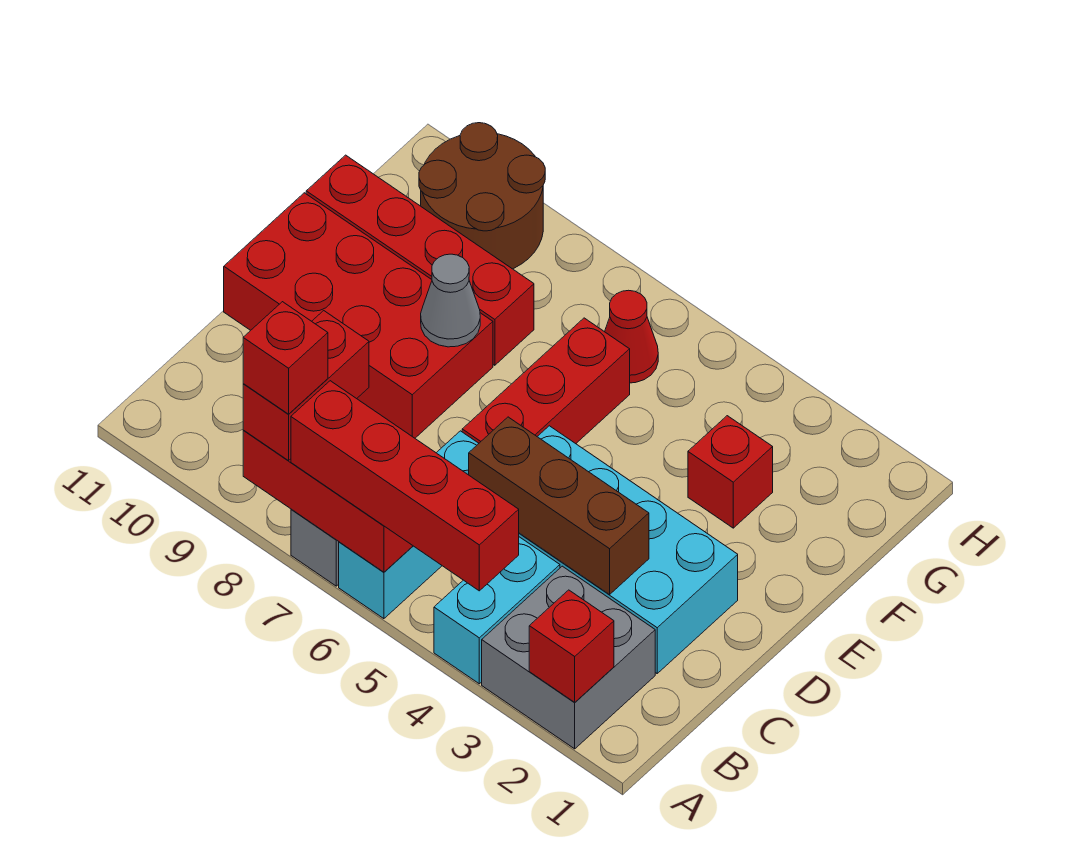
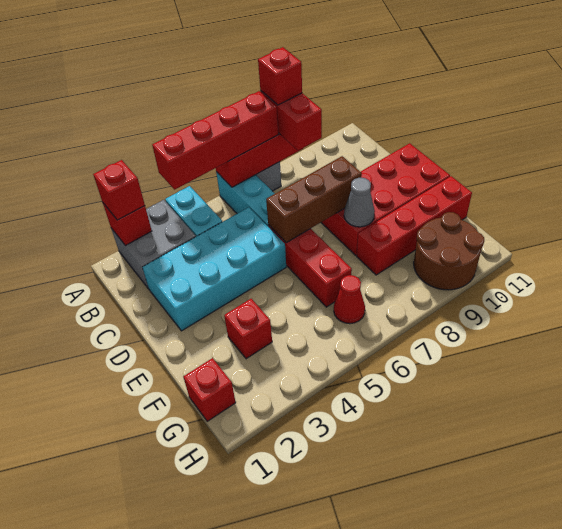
none -> red 1x1 brick [93,160,145,220]
brown 1x3 brick [469,417,649,595] -> brown 1x3 brick moved to [266,156,362,243]
none -> red 1x1 brick [183,358,236,421]

